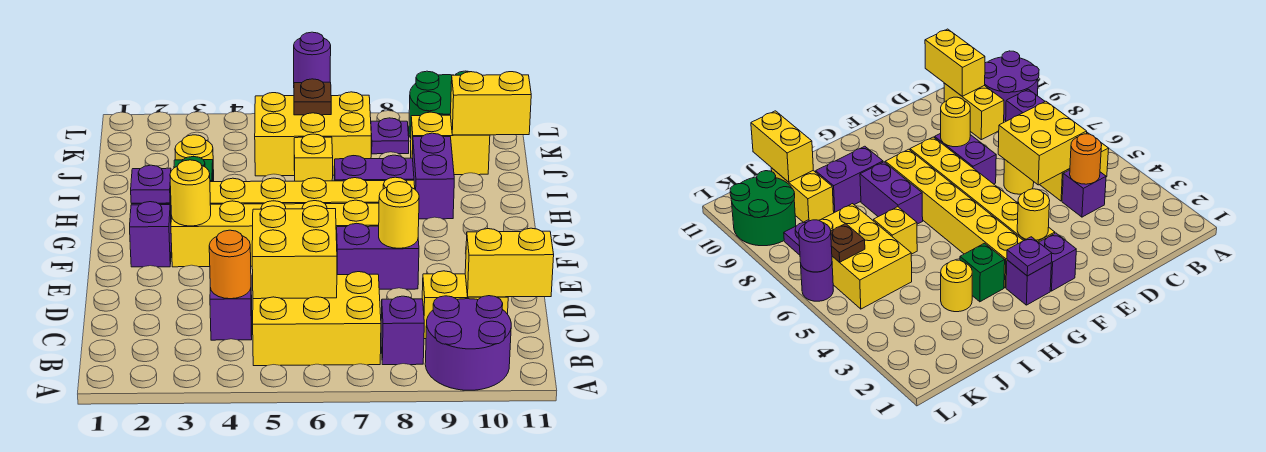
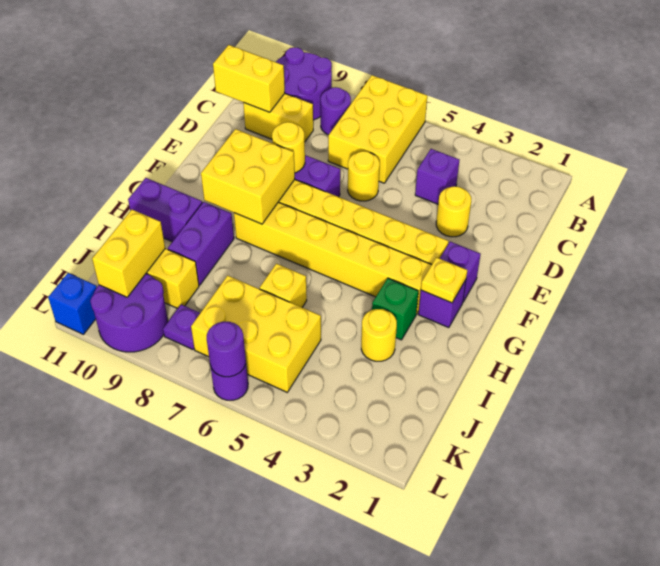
yellow 2x3 brick [253,272,381,366] -> yellow 2x3 brick turned to [328,75,427,183]
purple 1x1 brick [381,296,424,365] -> purple 1x1 round brick [321,87,351,135]
orange 1x1 round brick [209,230,251,299] -> none
yellow 2x2 brick [252,206,337,299] -> yellow 2x2 brick moved to [201,129,295,224]
yellow 1x1 round brick [170,160,211,226] -> yellow 1x1 round brick moved to [436,186,471,237]
purple 1x1 plate [131,165,171,203] -> yellow 1x1 plate [421,257,467,303]
purple 1x2 brick [334,155,414,181] -> purple 1x2 brick moved to [128,178,202,242]
yellow 1x2 brick [450,72,531,135] -> yellow 1x2 brick turned to [92,210,165,297]
brown 1x1 plate [294,79,331,115] -> none
green 2x2 round brick [409,71,468,138] -> purple 2x2 round brick [90,274,168,352]
none -> blue 1x1 brick [48,273,97,334]

